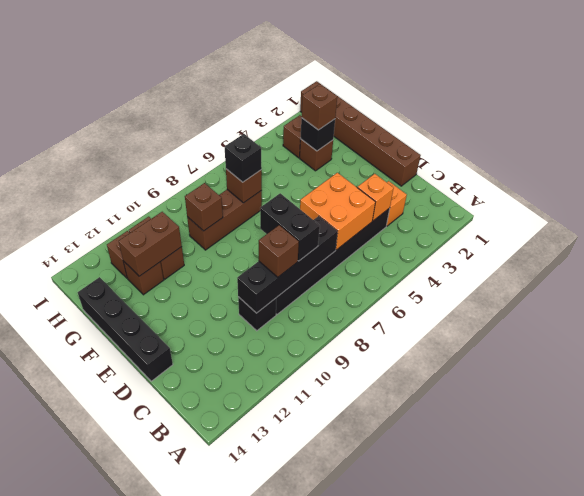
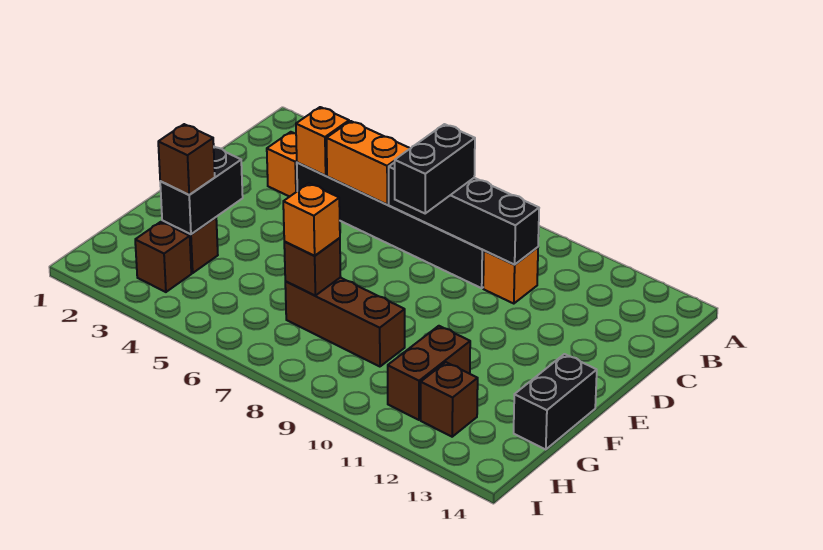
orange 2x2 brick [300,173,375,250] -> orange 1x2 brick [326,121,410,205]
brown 1x1 brick [259,225,299,277] -> none
black 1x1 brick [238,297,276,331] -> orange 1x1 brick [483,247,538,304]
brown 1x6 brick [300,81,421,186] -> none
black 1x4 brick [78,277,173,381] -> black 1x2 brick [514,354,597,450]
black 1x1 brick [300,118,335,151] -> black 1x2 brick [160,147,243,234]
black 1x1 brick [225,134,262,182] -> orange 1x1 brick [283,183,340,256]
brown 1x1 brick [185,183,223,231] -> none
brown 1x2 brick [119,212,182,276] -> none
brown 1x1 brick [123,261,164,295] -> none

